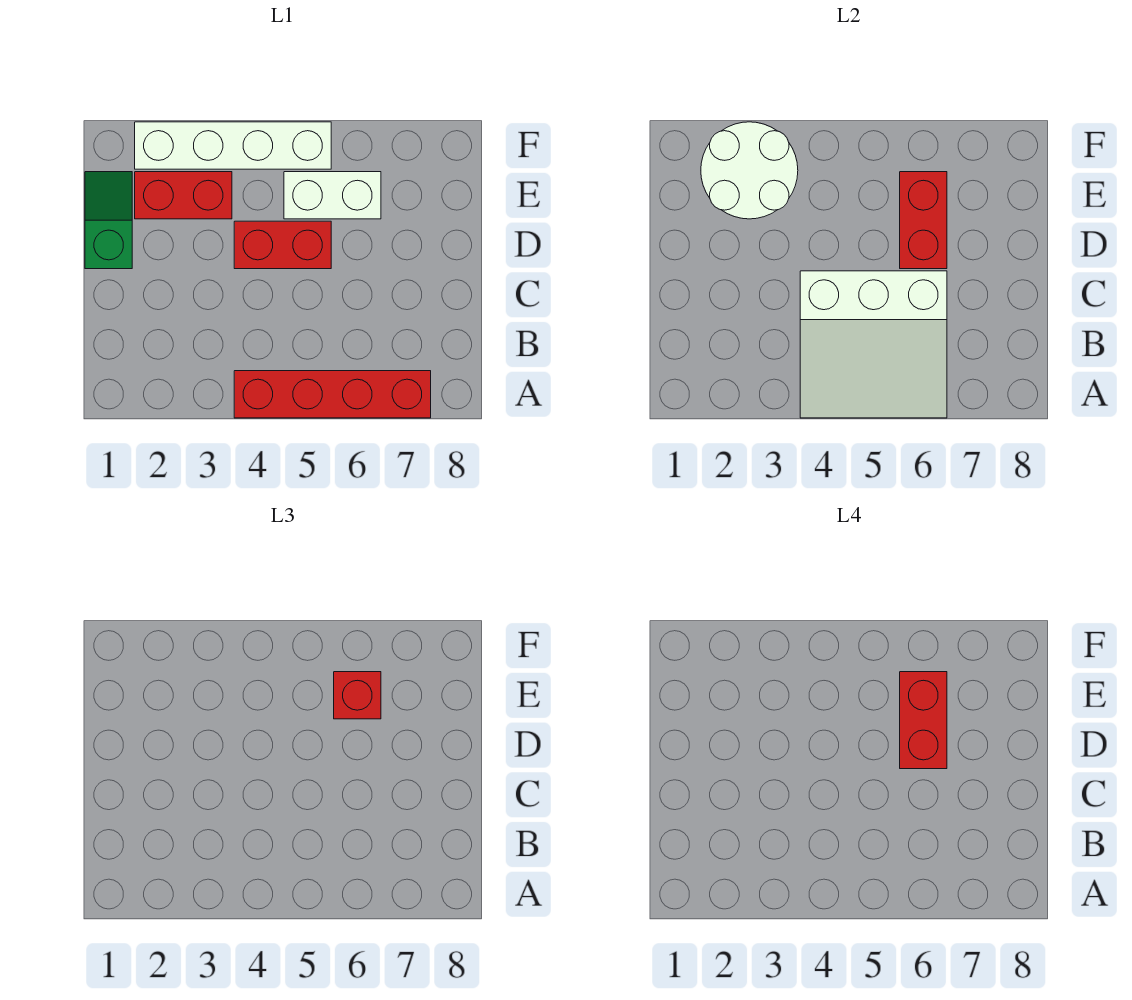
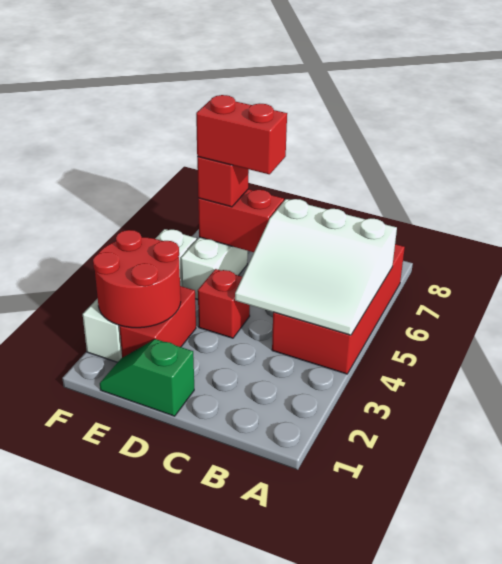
red 1x4 brick [234,371,431,418] -> red 2x4 brick [272,244,405,374]
white 3x3 slope [800,271,947,418] -> white 3x3 slope turned to [235,199,397,335]
red 1x2 brick [234,221,331,269] -> red 1x1 brick [198,269,250,338]
white 2x2 round brick [701,122,798,219] -> red 2x2 round brick [93,230,181,328]

